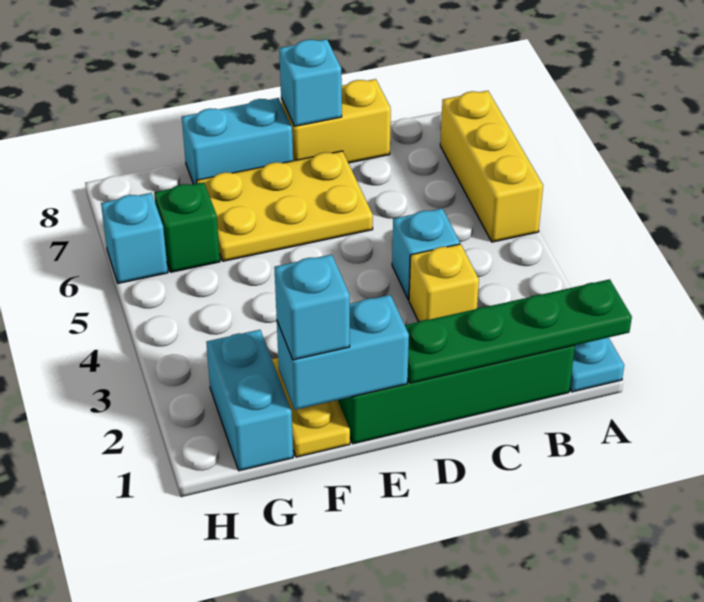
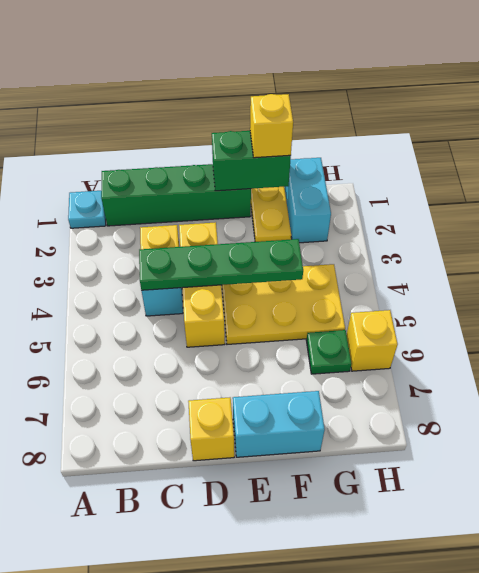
green 1x4 plate [405,279,632,383] -> green 1x4 plate moved to [139,239,303,290]
yellow 1x3 brick [440,91,543,242] -> yellow 1x3 brick moved to [179,222,225,347]
yellow 1x2 brick [281,79,391,163] -> yellow 1x1 brick [188,398,234,461]
yellow 2x3 plate [197,151,373,261] -> yellow 2x3 plate moved to [222,264,345,344]
cyan 1x1 brick [279,39,342,126] -> none
cyan 1x2 brick [277,295,409,410] -> green 1x2 brick [212,131,291,191]
cyan 1x1 brick [274,254,350,360] -> yellow 1x1 brick [250,94,293,158]
green 1x1 brick [154,182,220,272] -> green 1x1 plate [306,330,352,374]
cyan 1x1 brick [101,193,168,283] -> yellow 1x1 brick [347,310,398,371]

